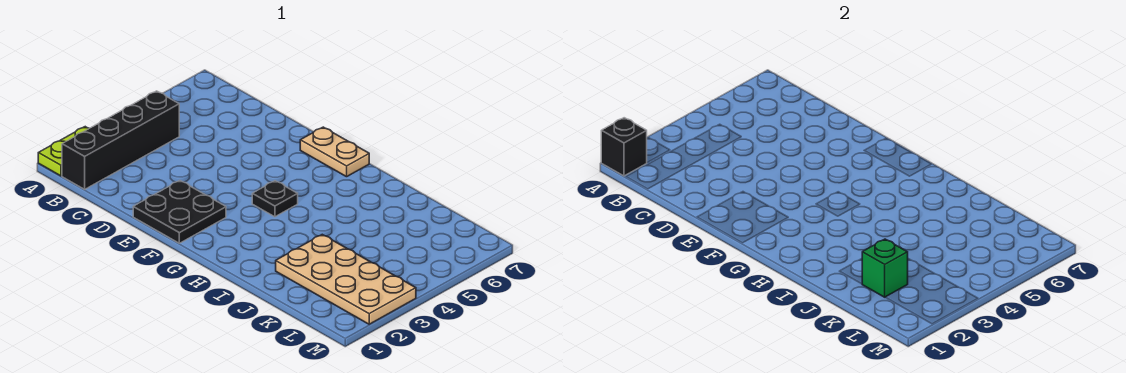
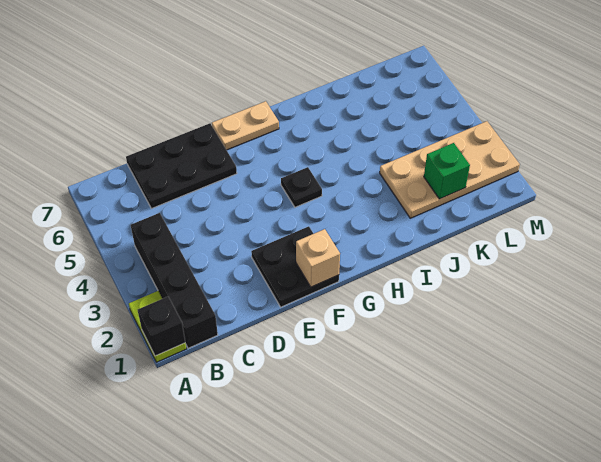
none -> black 2x3 plate [126,123,237,209]
none -> tan 1x1 brick [296,229,340,287]

